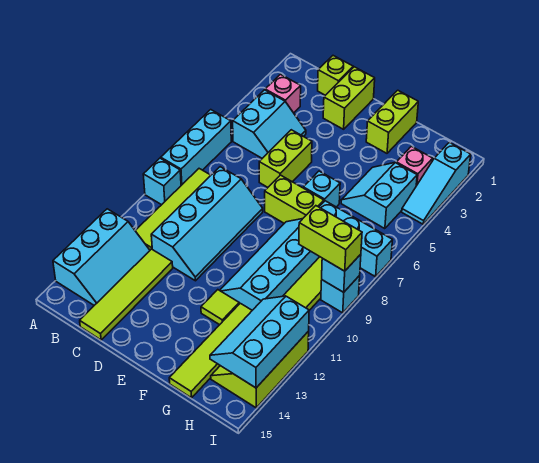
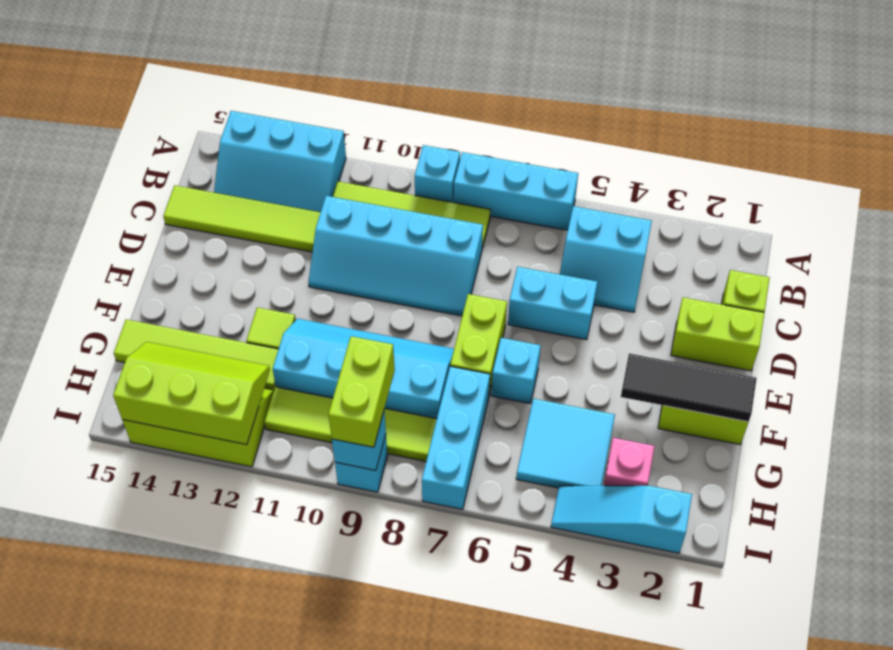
pink 1x1 brick [265,74,301,113] -> none
lime 1x2 brick [259,130,312,187] -> cyan 1x2 brick [508,267,597,340]
none -> black 1x3 tile [621,354,757,422]
cyan 2x2 slope [341,163,417,229] -> cyan 2x2 tile [516,399,615,488]
cyan 2x3 slope [210,296,309,388] -> lime 2x3 slope [113,342,270,445]

